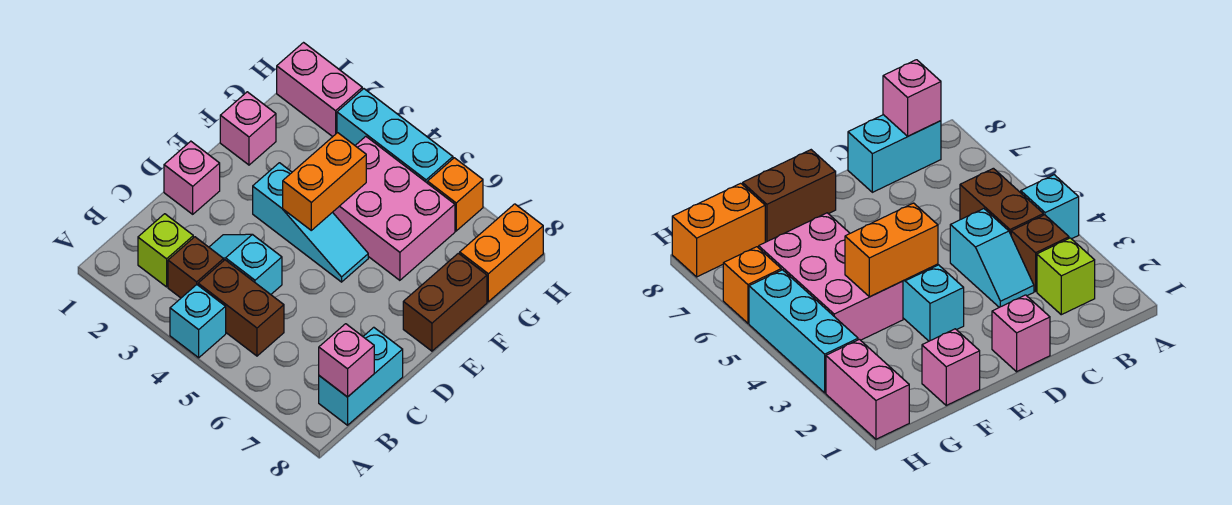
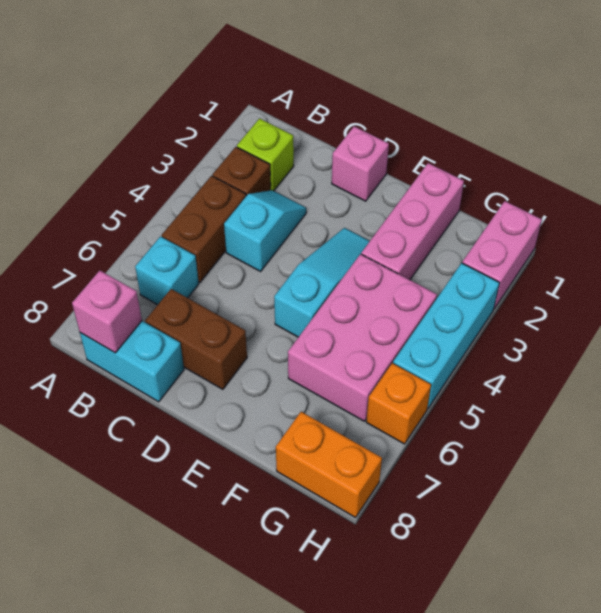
cyan 1x1 brick [170,285,226,358] -> cyan 1x1 brick moved to [135,237,199,305]
cyan 1x3 slope [253,163,368,282] -> cyan 1x3 slope turned to [274,228,370,337]
orange 1x2 brick [283,133,366,230] -> none
brown 1x2 brick [403,253,487,351] -> brown 1x2 brick moved to [145,289,247,389]
pink 1x1 brick [220,92,276,165] -> pink 1x3 brick [361,163,464,280]

